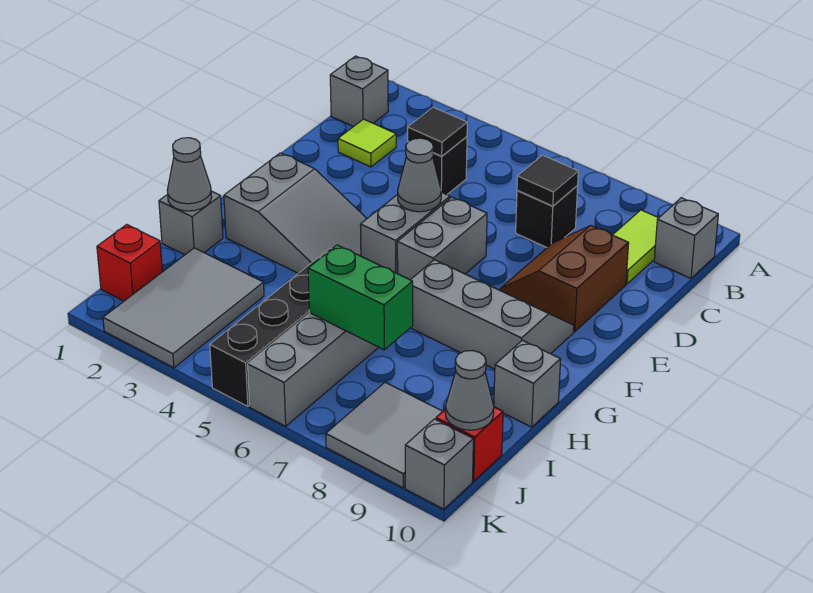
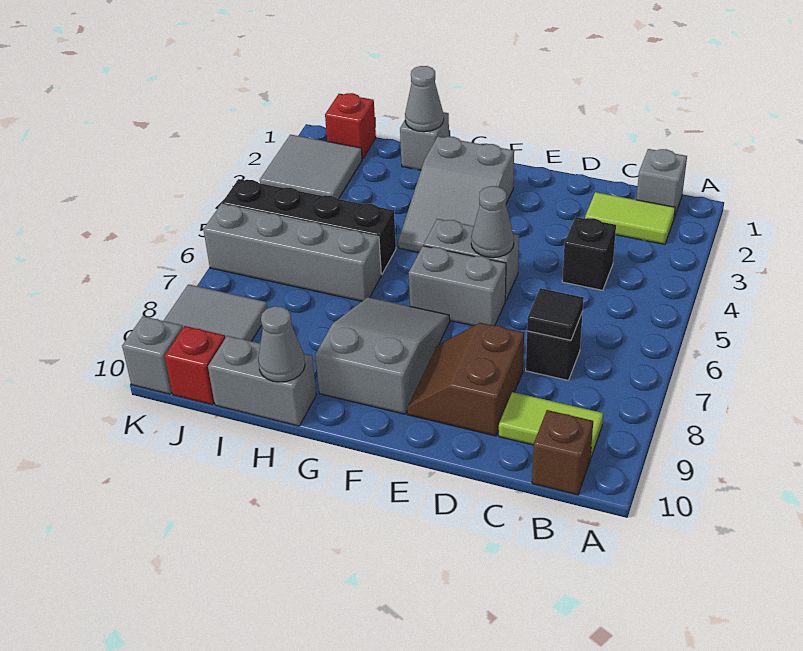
grey 1x1 brick [654,198,718,278] -> brown 1x1 brick [532,410,593,495]
lime 1x1 tile [338,119,396,167] -> lime 1x2 tile [585,192,675,244]
black 1x1 tile [408,107,467,156] -> none
brown 2x2 slope [500,226,629,332] -> brown 2x2 slope turned to [407,323,524,436]
grey 2x3 slope [411,260,574,369] -> grey 2x3 slope turned to [315,297,450,414]
grey 1x1 brick [494,340,561,427] -> grey 1x2 brick [208,336,316,426]
grey 2x3 tile [103,248,264,368] -> grey 2x2 tile [260,135,362,199]
green 1x2 brick [308,245,413,350] -> none
grey 1x1 cone [445,351,494,430] -> grey 1x1 cone moved to [258,306,305,382]

